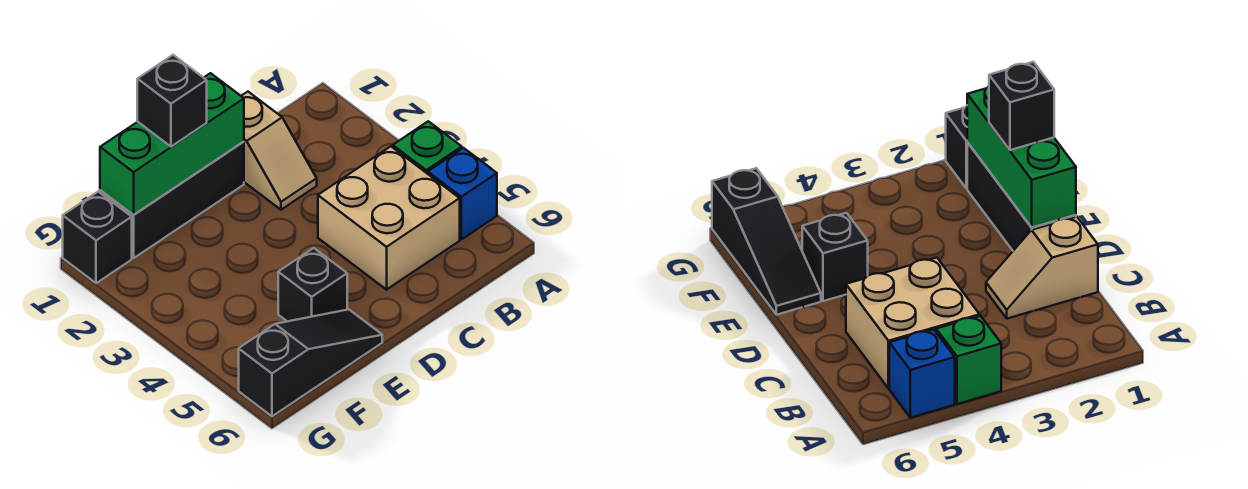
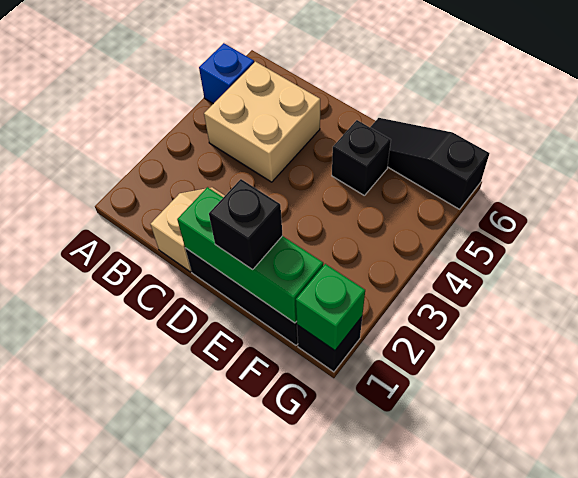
green 1x1 brick [393,121,462,174] -> green 1x1 brick moved to [296,264,365,350]

